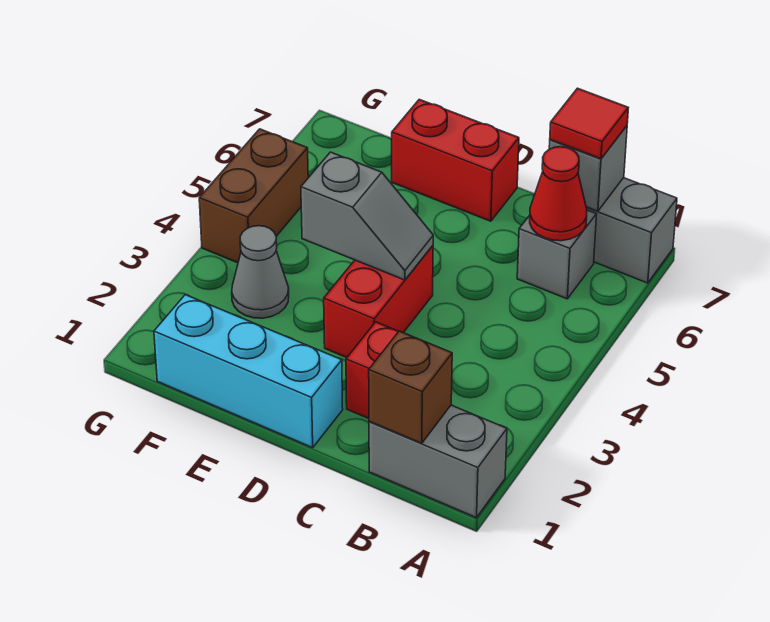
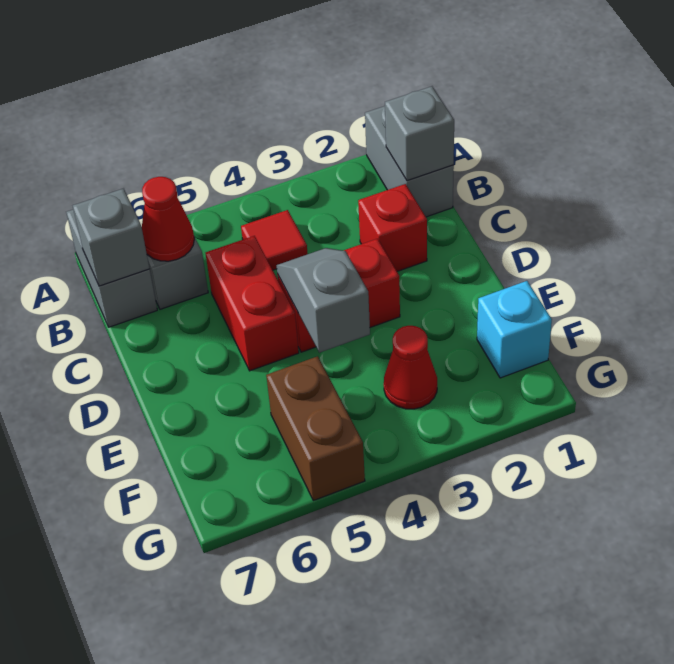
brown 1x1 brick [369,331,452,443] -> grey 1x1 brick [385,86,454,181]
red 1x1 tile [550,88,628,159] -> red 1x1 tile moved to [241,210,308,270]
cyan 1x3 brick [154,295,343,448] -> cyan 1x1 brick [477,281,552,378]
red 1x2 brick [392,99,519,221] -> red 1x2 brick moved to [206,236,299,371]
grey 1x1 cone [232,226,289,318] -> red 1x1 cone [384,326,437,409]
brown 1x2 brick [199,129,308,263] -> brown 1x2 brick turned to [266,356,365,501]

